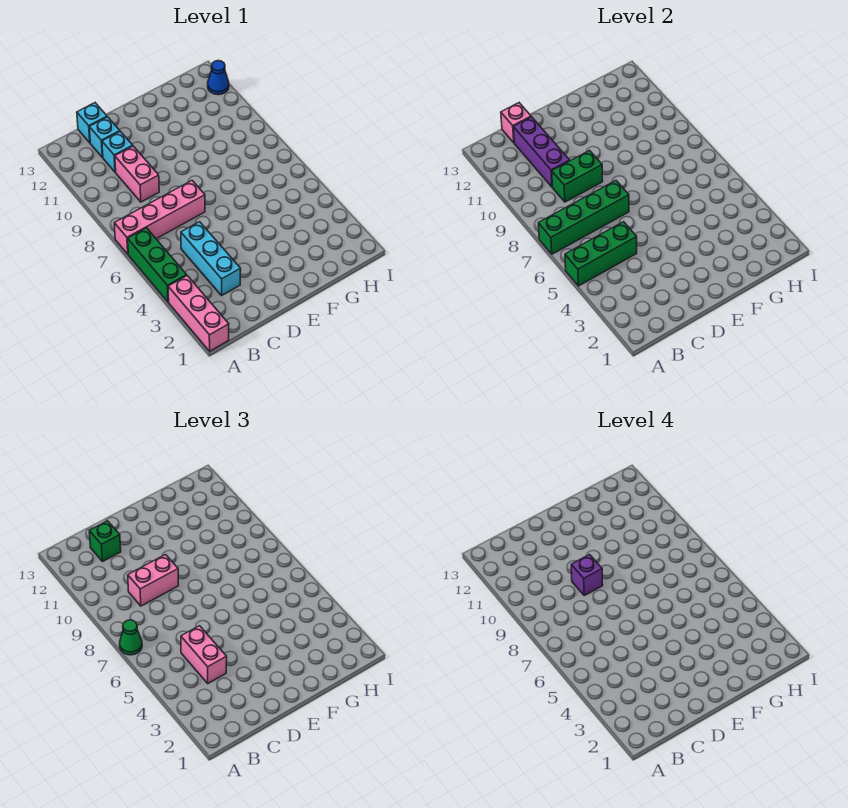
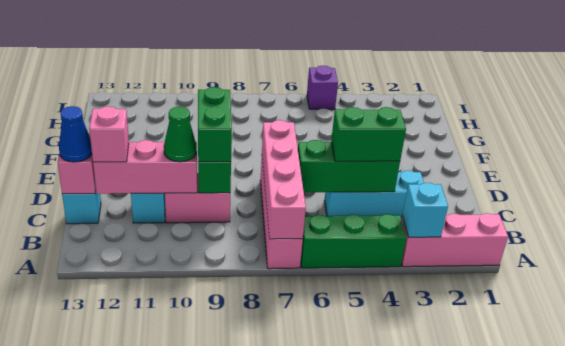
green 1x3 brick [565,222,637,286] -> green 1x3 brick turned to [298,140,400,192]
green 1x4 brick [538,181,629,254] -> pink 1x4 brick [262,120,306,239]
green 1x1 cone [120,620,142,655] -> green 1x1 cone moved to [164,107,197,162]
pink 1x2 brick [181,626,227,683] -> green 1x2 brick [331,107,406,161]
pink 1x2 brick [128,555,179,606] -> green 1x2 brick [198,87,232,162]
purple 1x3 brick [513,117,570,187] -> pink 1x3 brick [93,140,197,194]
cyan 1x1 brick [89,117,120,158] -> cyan 1x1 brick moved to [402,183,448,237]
green 1x1 brick [89,521,121,562] -> pink 1x1 brick [89,106,129,162]
purple 1x1 brick [571,555,603,595] -> purple 1x1 brick moved to [307,66,338,110]
blue 1x1 cone [208,61,229,95] -> blue 1x1 cone moved to [59,106,92,162]

